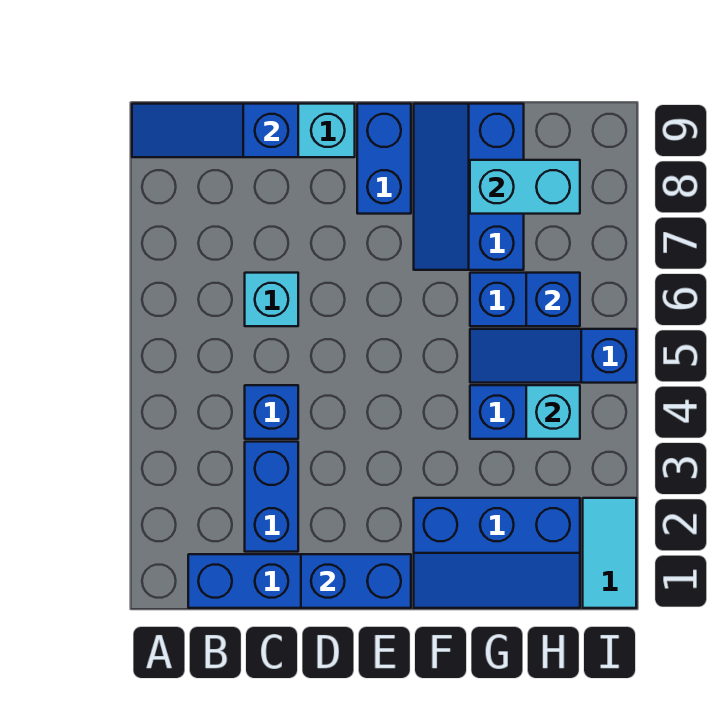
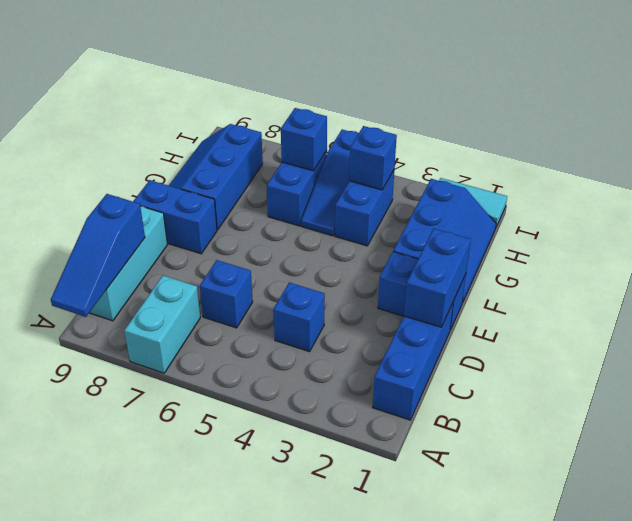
blue 1x2 brick [245,442,298,552] -> blue 1x2 brick moved to [378,252,466,330]
cyan 1x1 brick [245,273,298,326] -> blue 1x1 brick [200,260,253,328]
blue 2x3 slope [414,104,524,270] -> blue 2x3 slope turned to [169,124,263,230]
cyan 1x2 brick [470,160,580,214] -> cyan 1x2 brick moved to [124,276,200,373]
cyan 1x1 brick [526,385,580,439] -> blue 1x1 brick [349,126,397,190]

